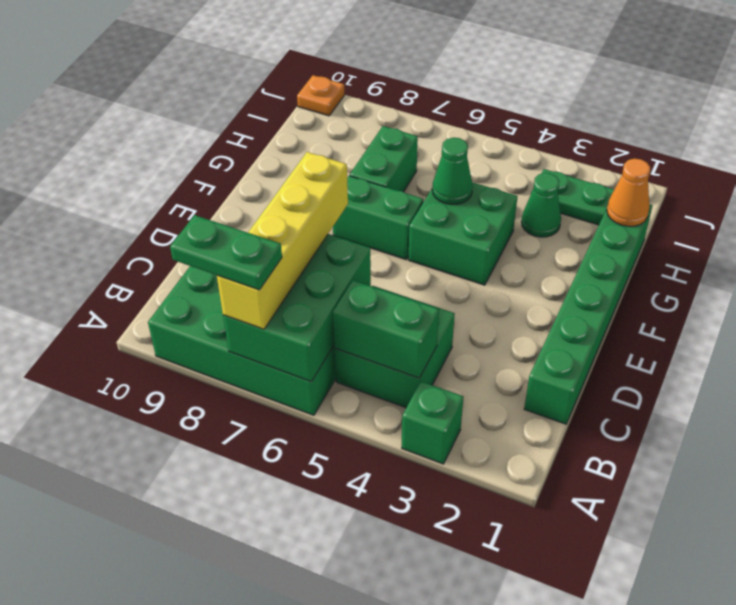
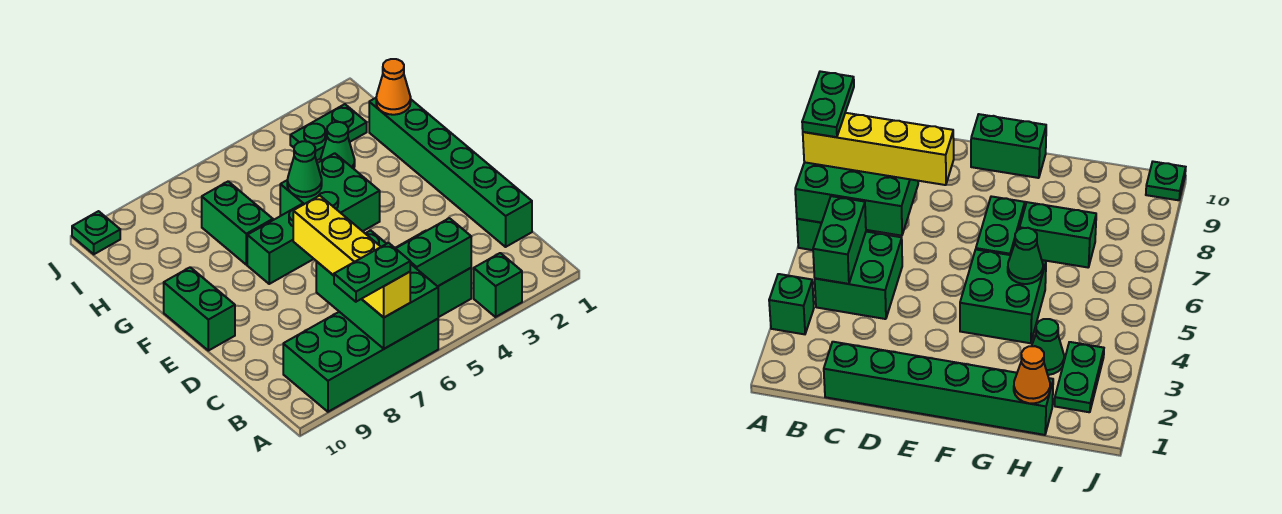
none -> green 1x2 brick [164,267,235,351]
orange 1x1 plate [297,75,344,116] -> green 1x1 plate [72,211,120,254]

